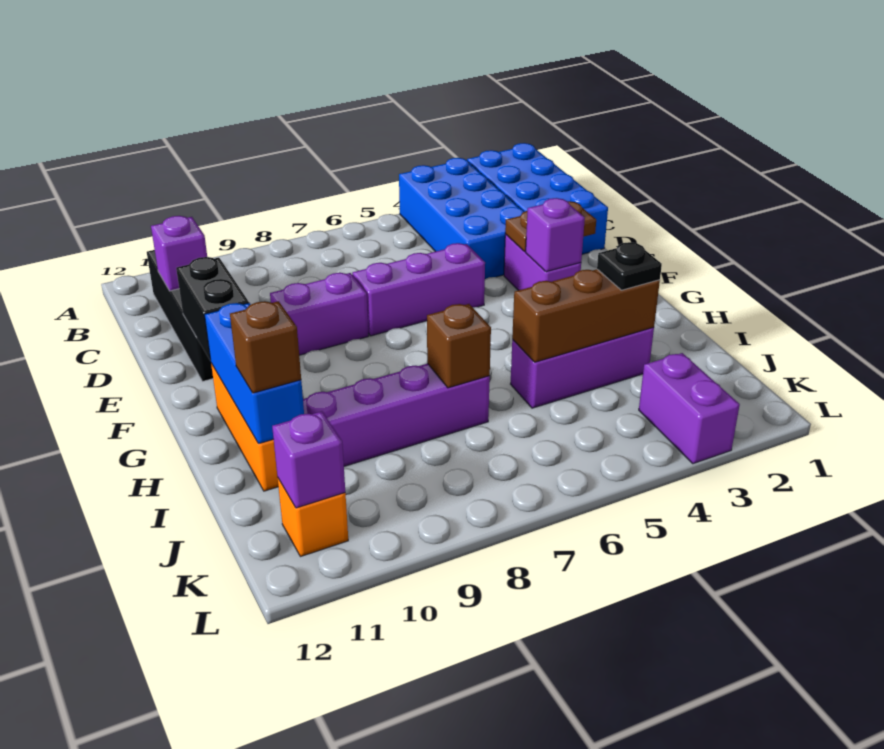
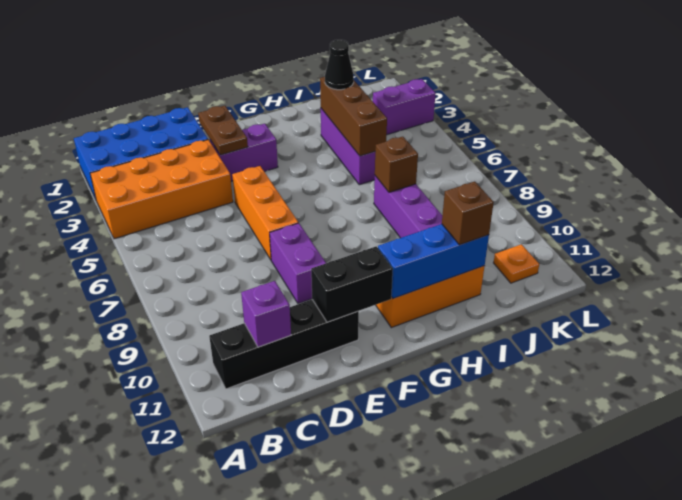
blue 2x4 brick [399,158,524,279] -> orange 2x4 brick [90,140,233,239]
purple 1x3 brick [352,243,485,336] -> orange 1x3 brick [232,166,298,260]
purple 1x1 brick [526,198,585,272] -> none
black 1x1 plate [597,242,662,290] -> black 1x1 cone [325,40,354,90]
orange 1x1 brick [278,479,348,557] -> orange 1x1 plate [494,244,539,283]
purple 1x1 brick [272,411,345,508] -> none

